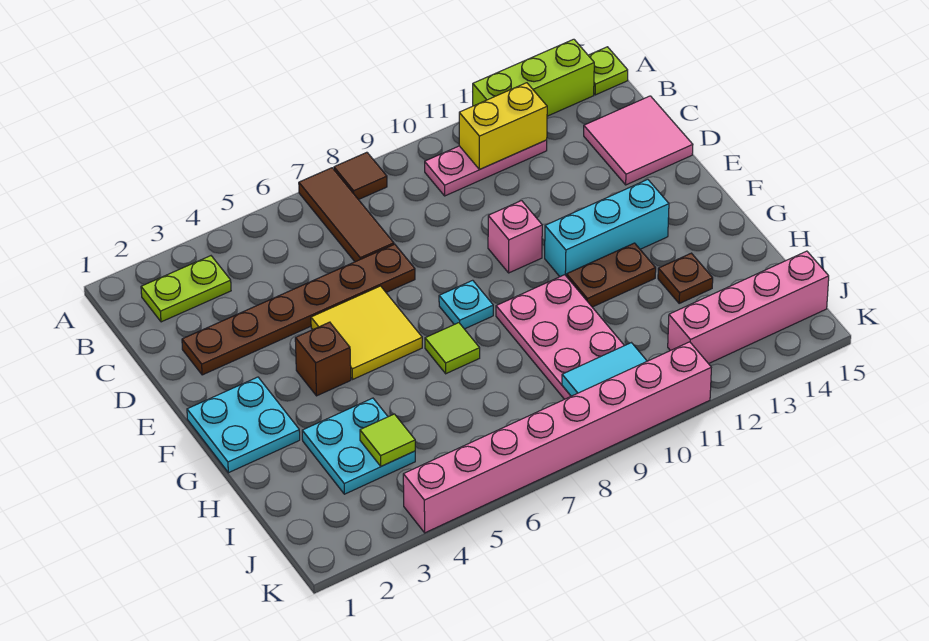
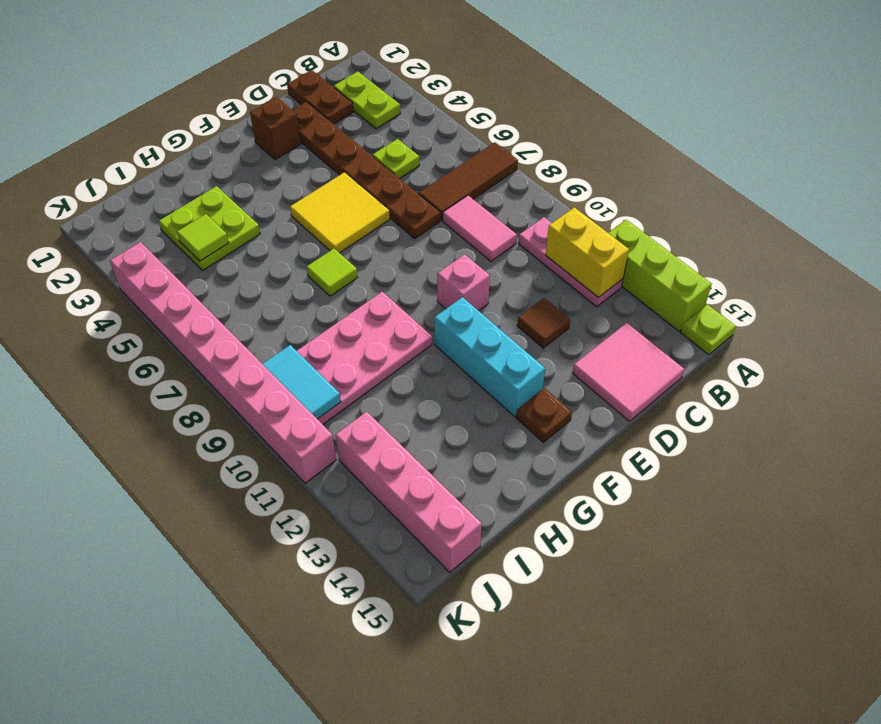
brown 1x1 tile [334,152,387,200] -> brown 1x1 tile moved to [517,298,570,348]
none -> lime 1x1 plate [373,139,420,179]
none -> pink 1x2 tile [443,195,517,261]
cyan 2x2 plate [187,377,300,473] -> none
brown 1x1 brick [295,322,351,396] -> brown 1x1 brick moved to [250,97,301,160]
cyan 1x1 plate [439,280,493,329] -> none
brown 1x2 plate [566,243,656,307] -> brown 1x2 plate moved to [287,70,353,124]
cyan 2x2 plate [302,398,415,494] -> lime 2x2 plate [159,186,260,270]
brown 1x1 plate [658,253,713,303] -> brown 1x1 plate moved to [516,388,572,442]

